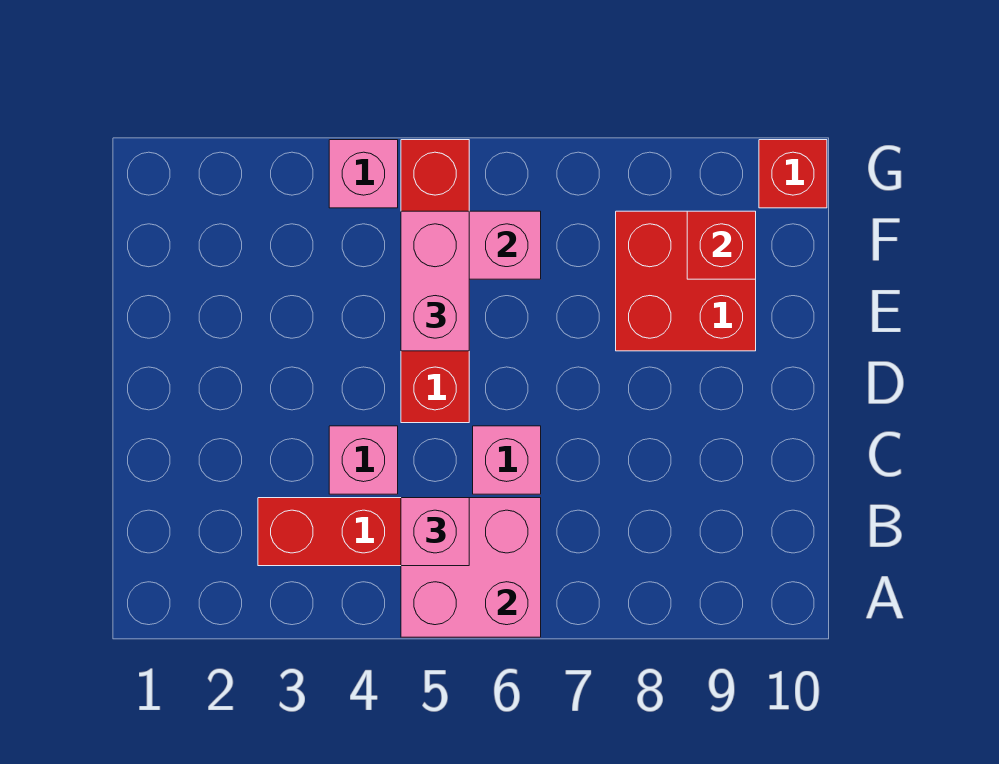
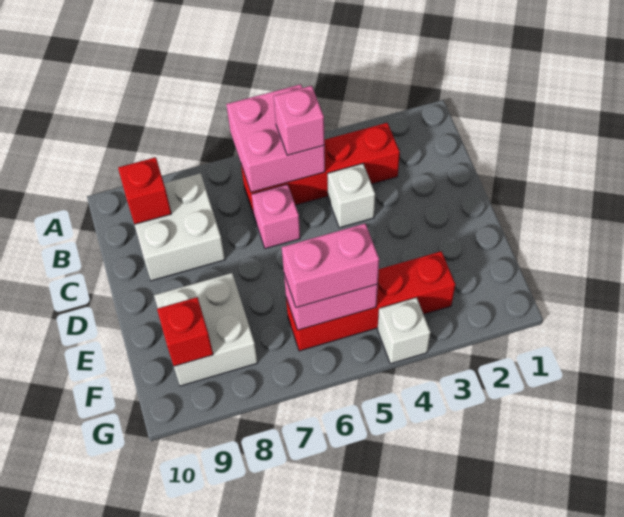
none -> white 2x2 brick [135,173,225,281]
pink 1x1 brick [329,426,398,494] -> white 1x1 brick [328,164,375,228]
red 1x4 brick [401,140,469,423] -> red 1x4 brick turned to [286,251,455,351]
pink 1x2 brick [401,211,469,351] -> pink 1x2 brick turned to [282,224,379,308]
red 2x2 brick [616,211,756,351] -> white 2x2 brick [154,273,258,386]
pink 1x1 brick [329,140,398,208] -> white 1x1 brick [377,298,431,364]
red 1x1 brick [759,140,827,208] -> red 1x1 brick moved to [118,157,172,224]

